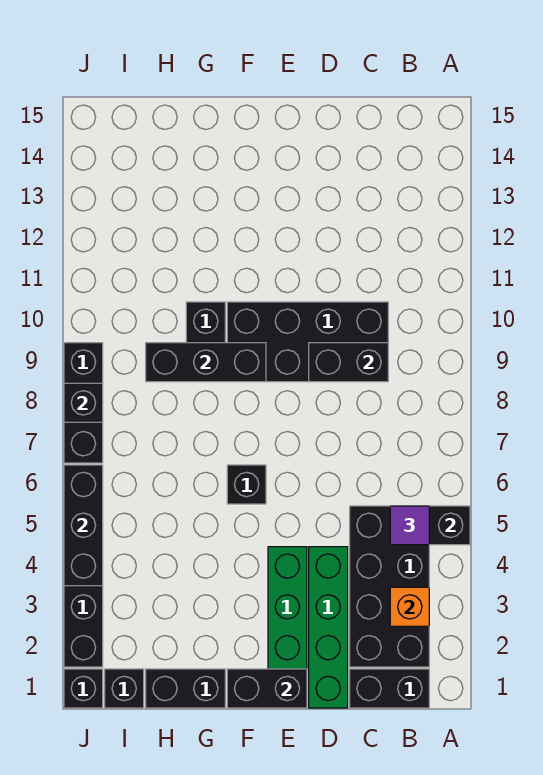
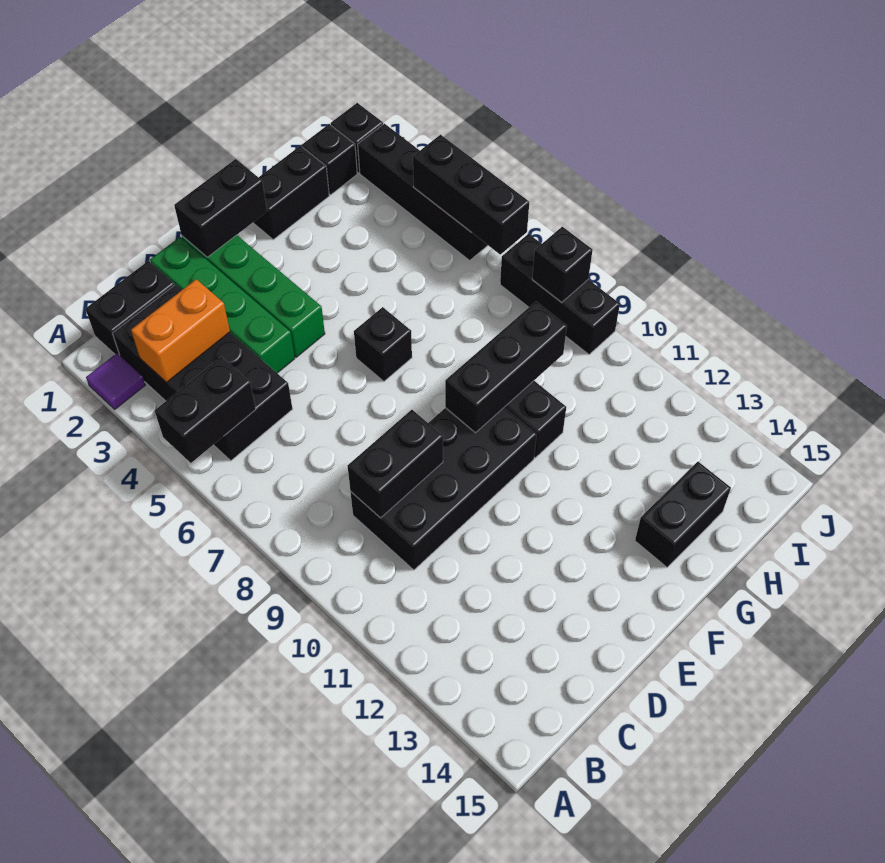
orange 1x1 brick [390,587,429,626] -> orange 1x2 brick [131,279,230,382]
purple 1x1 tile [390,506,429,545] -> purple 1x1 tile moved to [86,353,145,409]
none -> black 1x2 brick [635,462,731,567]

